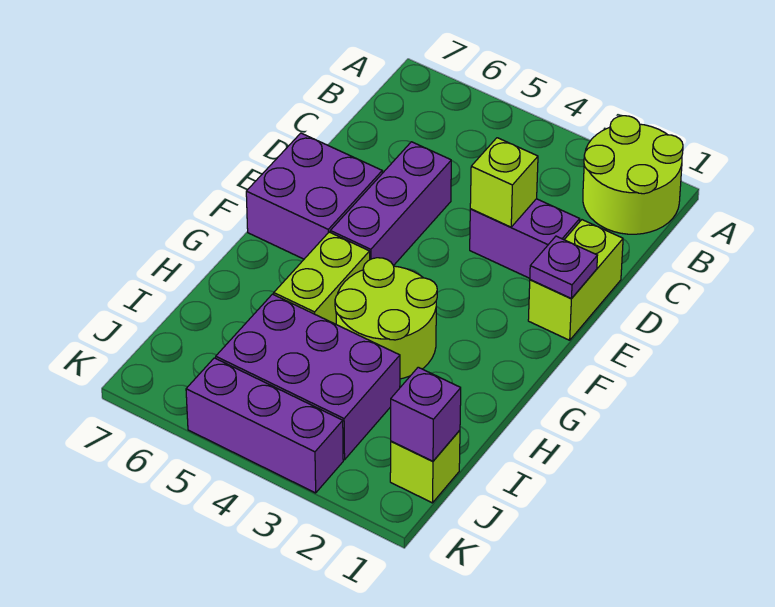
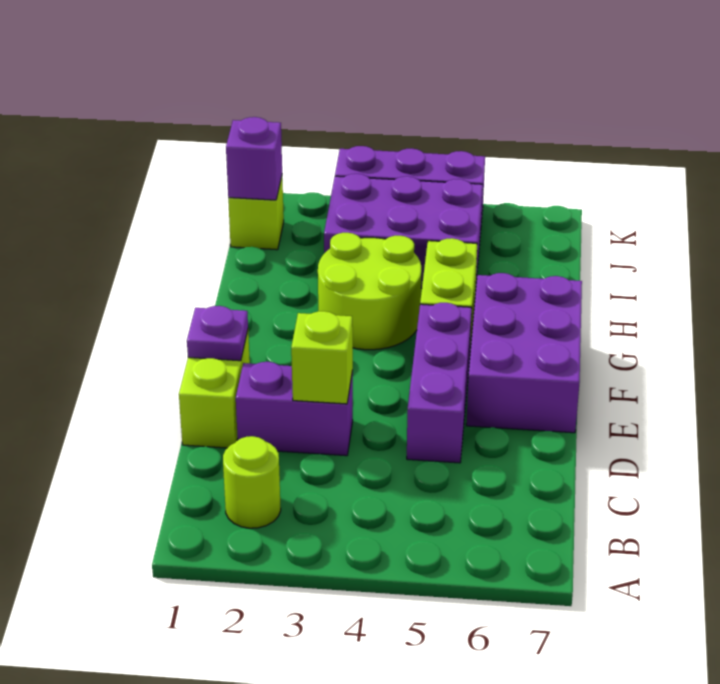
lime 2x2 round brick [583,116,683,234] -> lime 1x1 round brick [223,436,281,528]
purple 2x2 brick [246,133,382,259] -> purple 2x3 brick [466,273,582,433]

